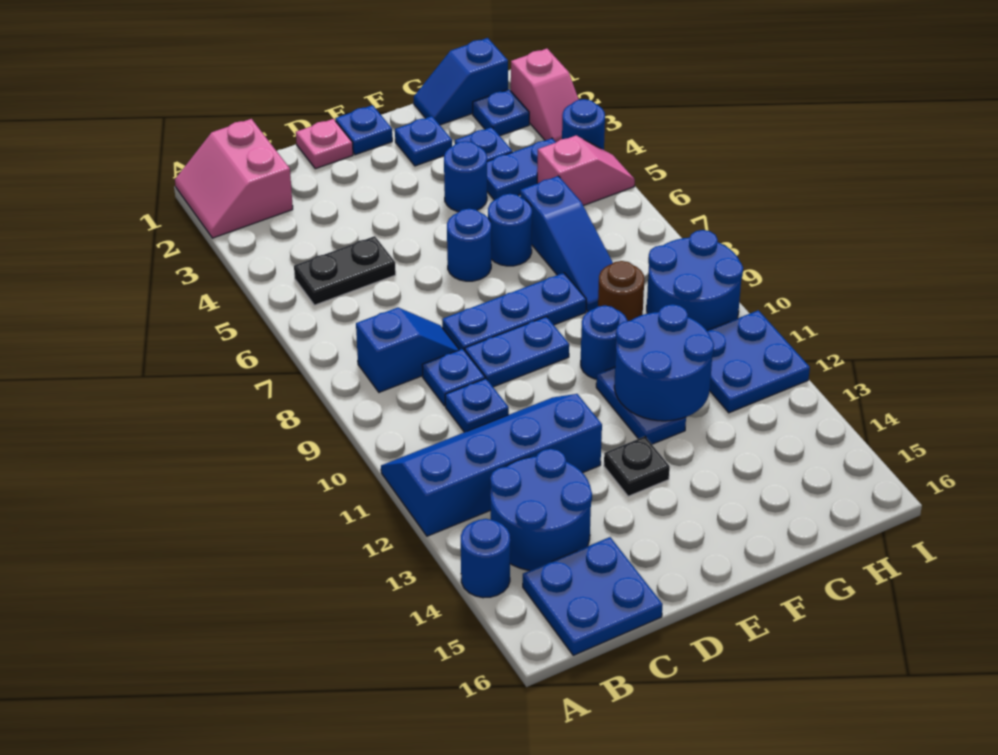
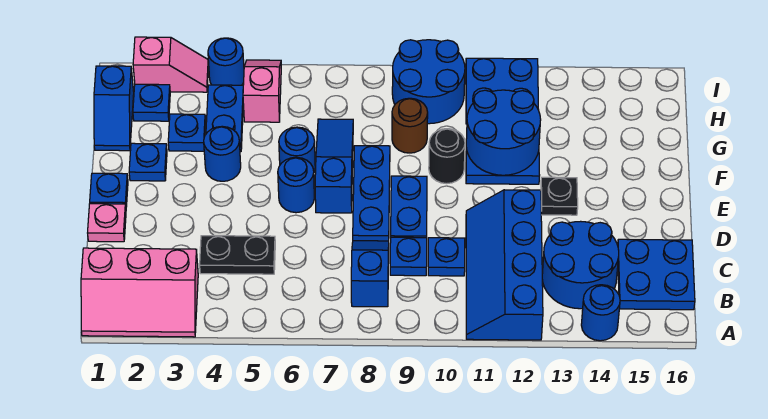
pink 2x2 slope [175,119,293,238] -> pink 2x3 slope [81,248,198,337]
black 1x2 plate [294,236,396,305] -> black 1x2 plate turned to [200,236,275,274]
blue 1x1 round brick [581,306,627,379] -> black 1x1 round brick [429,129,465,184]
blue 1x3 slope [520,176,613,312] -> blue 1x3 slope turned to [315,119,353,213]

